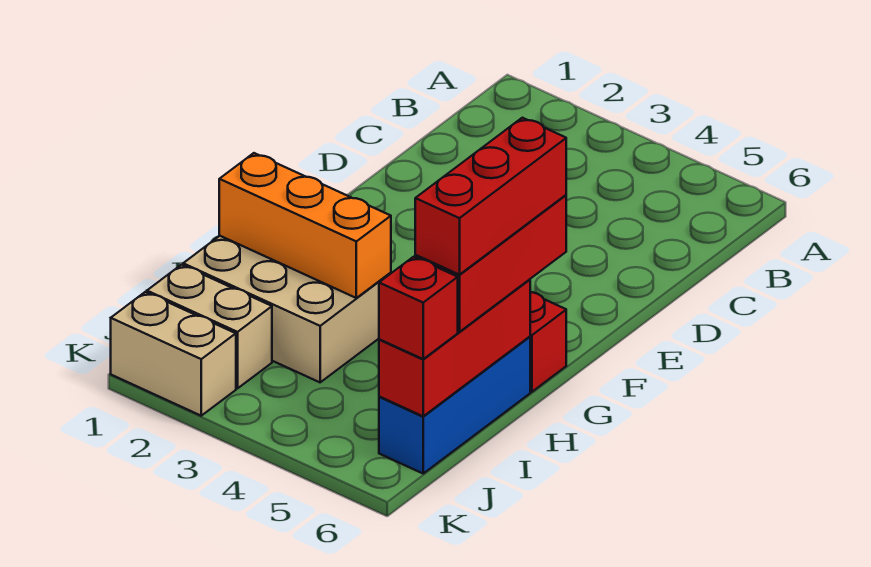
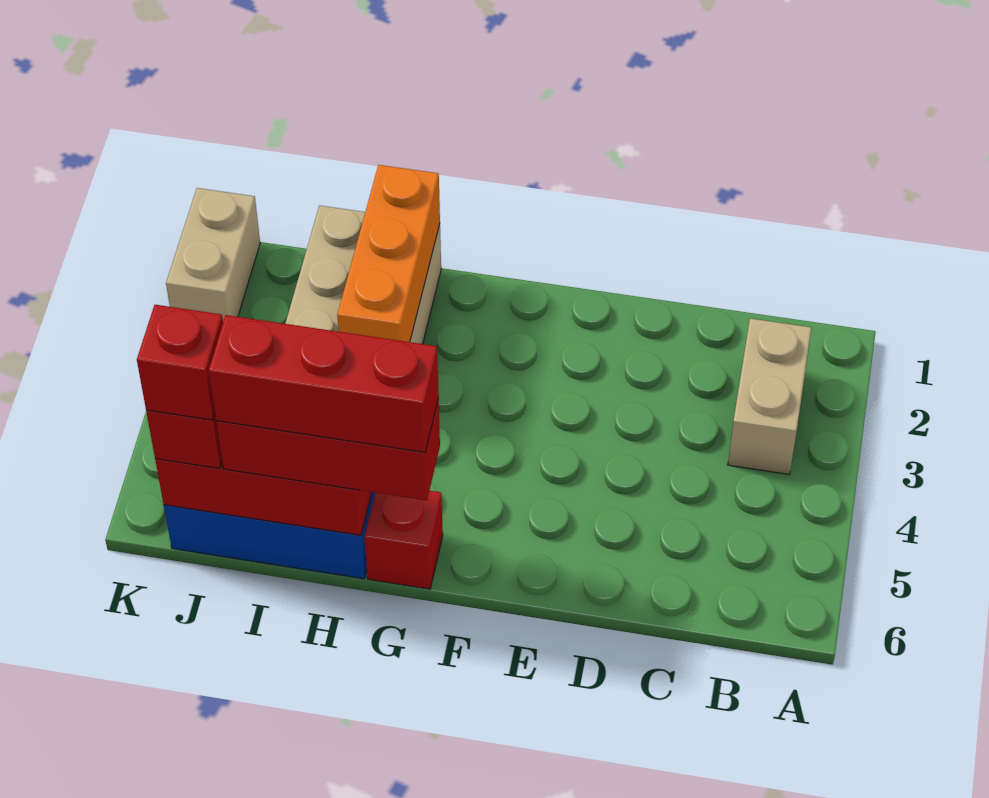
tan 1x2 brick [147,265,272,389] -> tan 1x2 brick moved to [728,318,811,474]
none -> red 1x1 brick [137,305,223,420]

